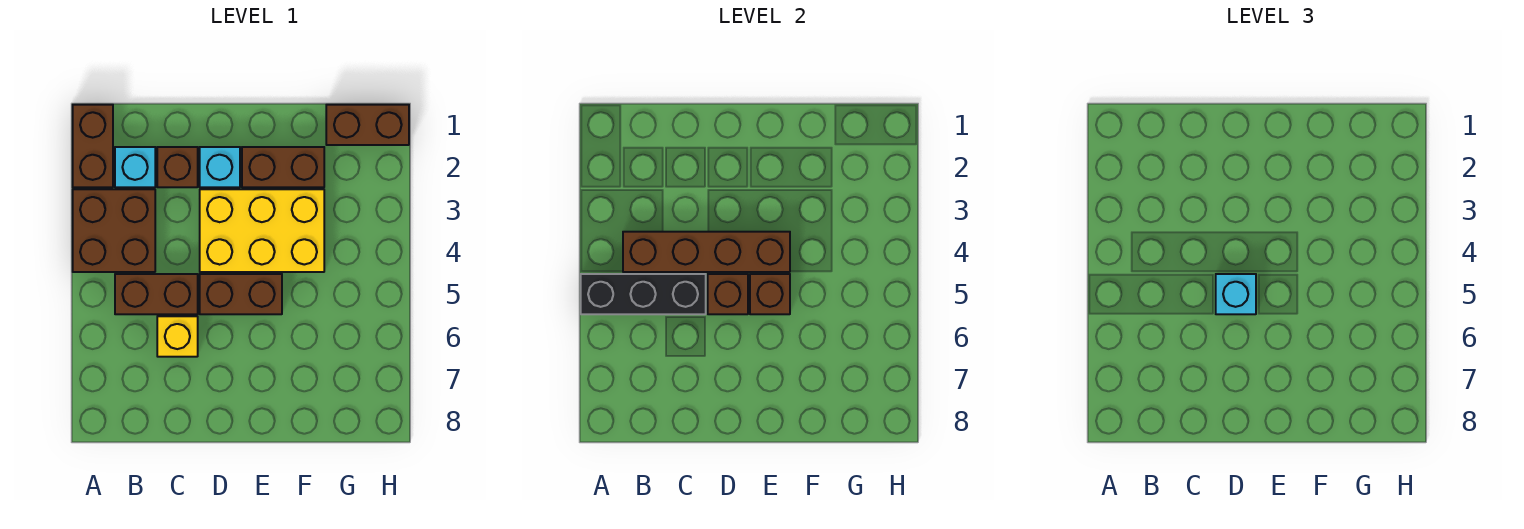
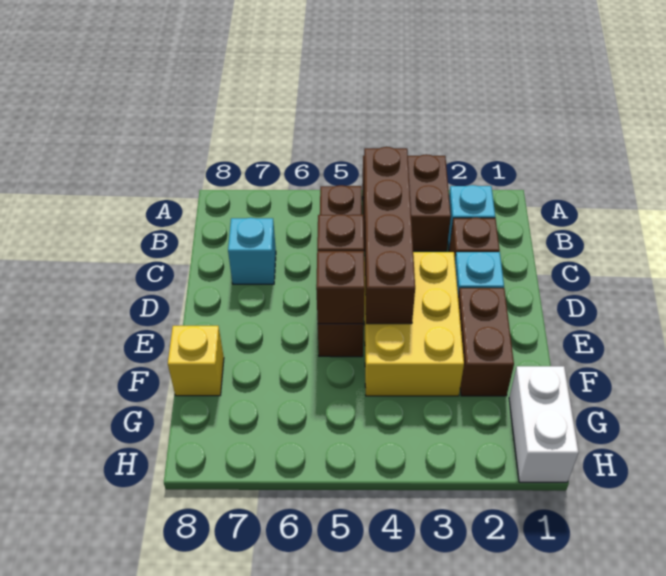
brown 1x2 brick [73,105,113,187] -> none
black 1x3 brick [581,274,706,314] -> none
yellow 1x1 brick [157,316,198,357] -> yellow 1x1 brick moved to [168,326,224,396]
cyan 1x1 brick [1216,274,1256,314] -> cyan 1x1 brick moved to [228,218,276,284]
brown 1x2 brick [326,105,409,145] -> white 1x2 brick [509,366,579,482]

